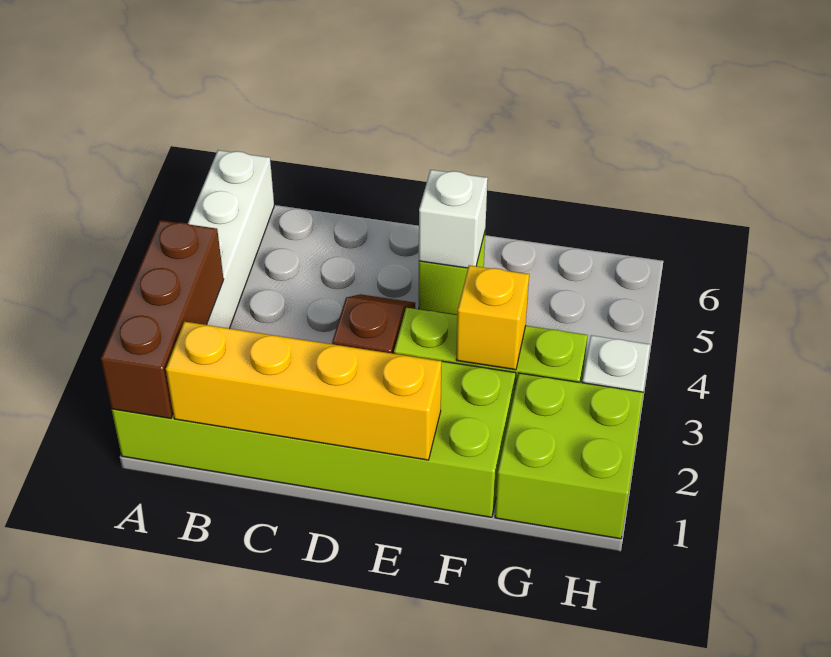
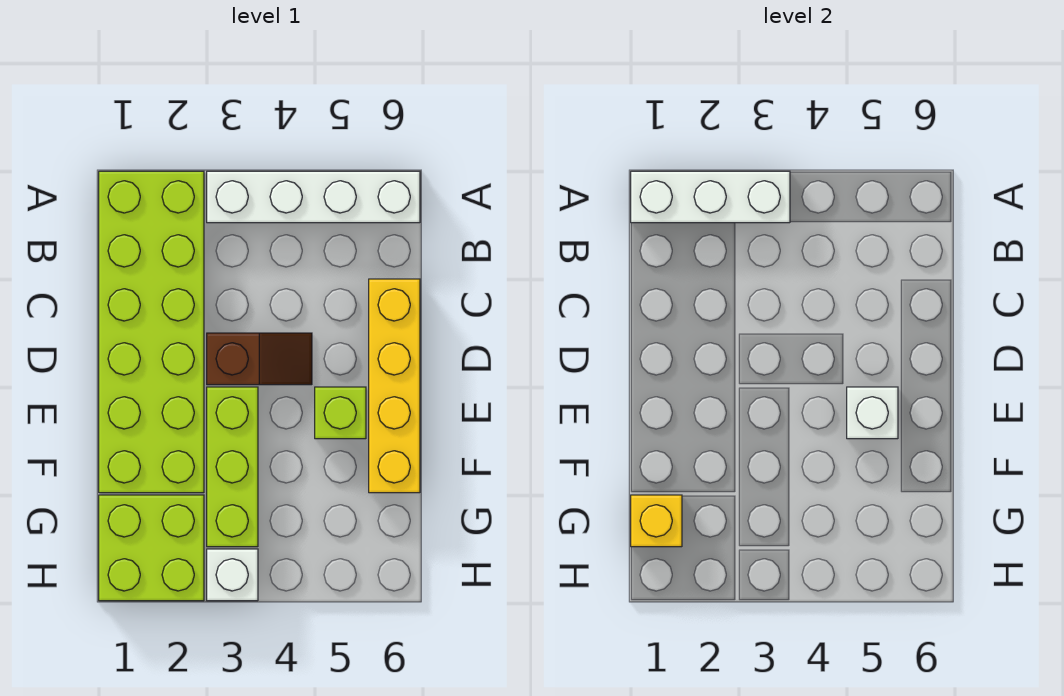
brown 1x3 brick [101,220,224,418] -> white 1x3 brick [631,171,790,223]
yellow 1x4 brick [166,322,442,460] -> yellow 1x4 brick moved to [369,279,420,493]
yellow 1x1 brick [456,265,529,370] -> yellow 1x1 brick moved to [631,495,682,547]

